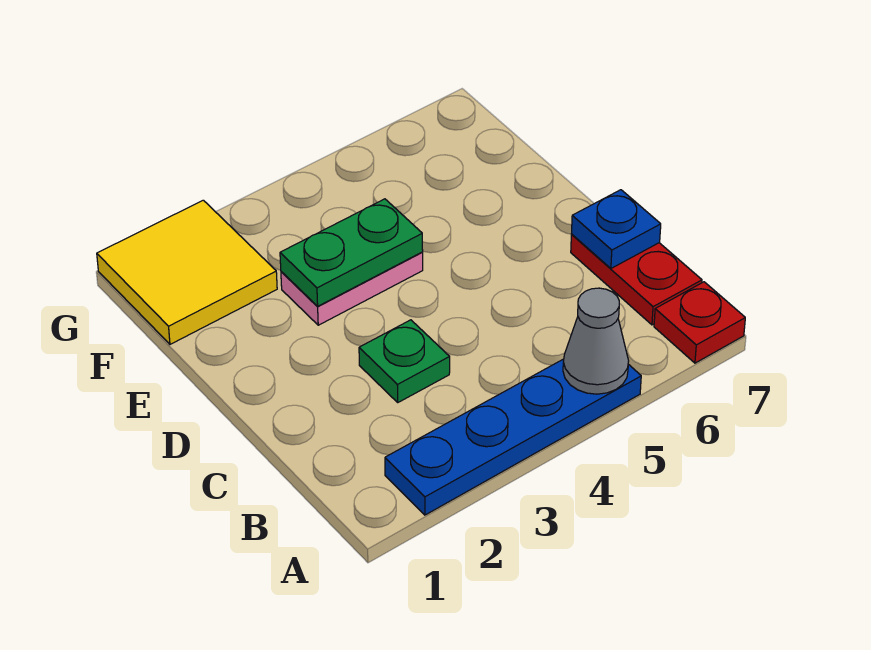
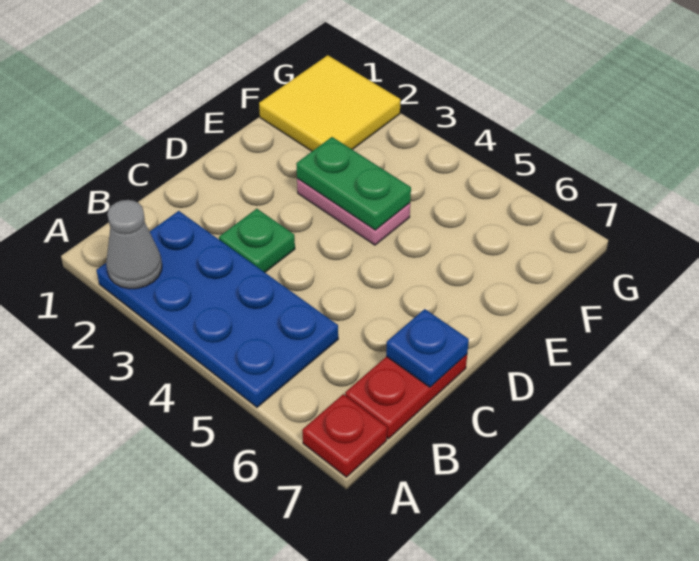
blue 1x4 plate [385,359,641,515] -> blue 2x4 plate [96,211,338,407]
grey 1x1 cone [563,288,629,394] -> grey 1x1 cone moved to [106,200,162,289]

